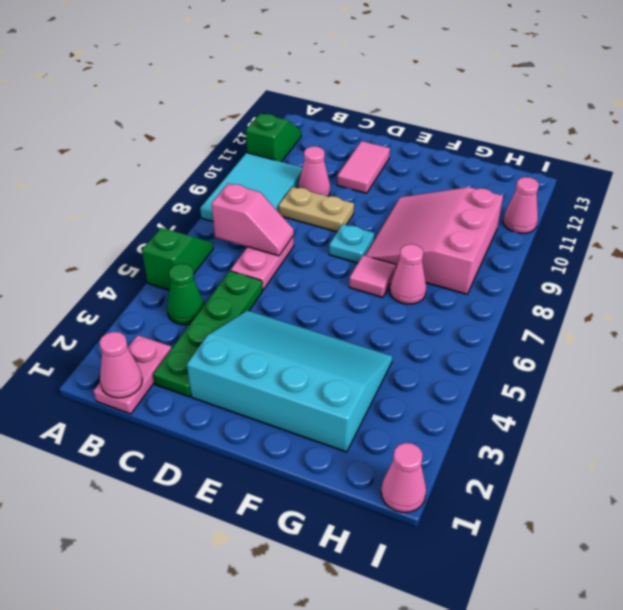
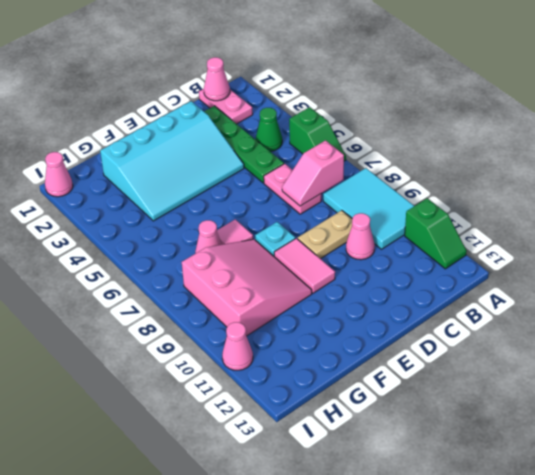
pink 1x2 tile [337,141,390,193] -> pink 1x2 tile moved to [274,238,335,293]

